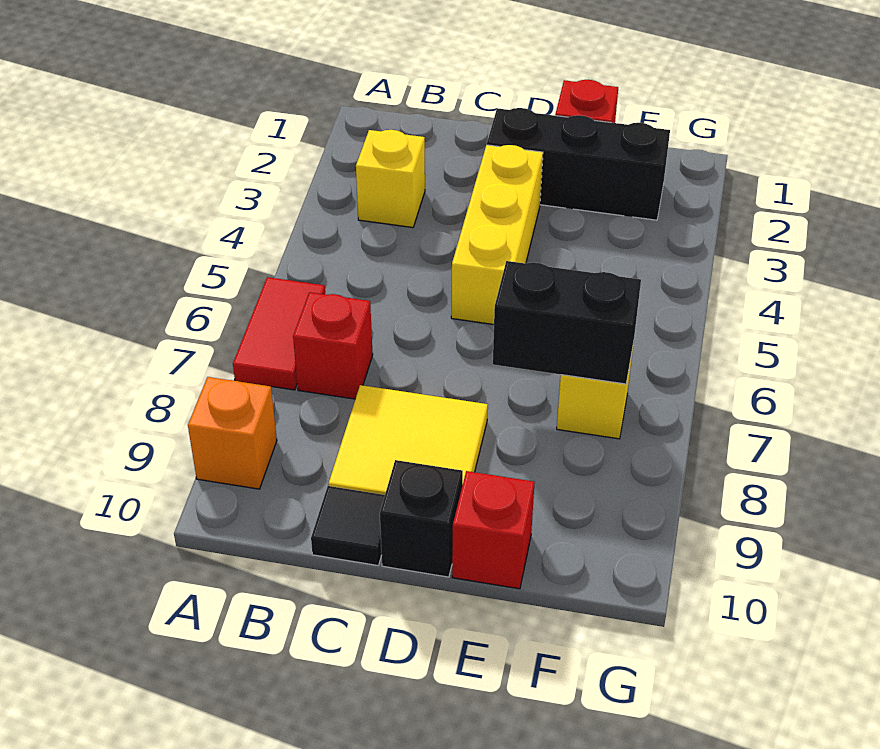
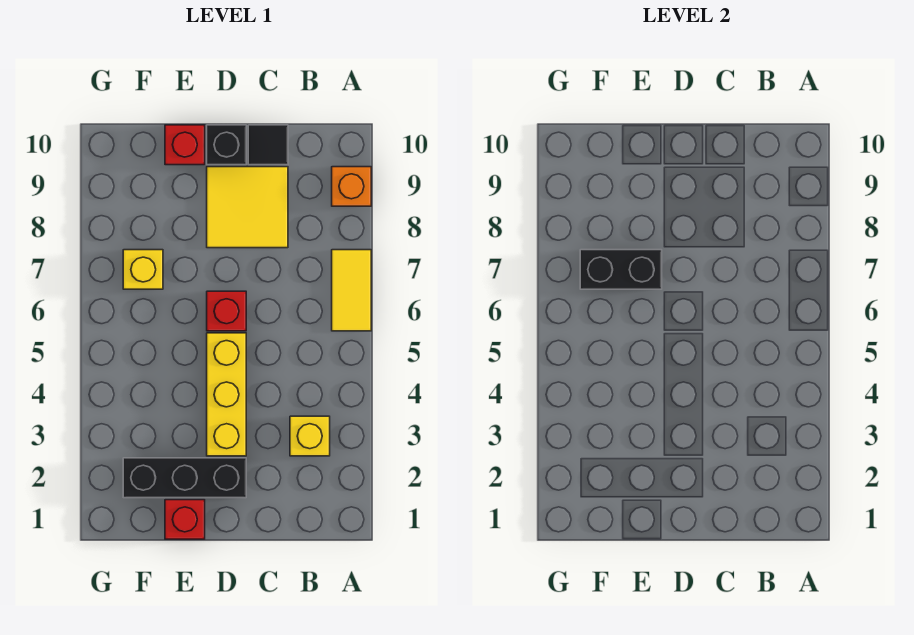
red 1x2 tile [233,277,325,390] -> yellow 1x2 tile [332,250,371,331]
red 1x1 brick [293,292,373,399] -> red 1x1 brick moved to [207,291,246,331]

